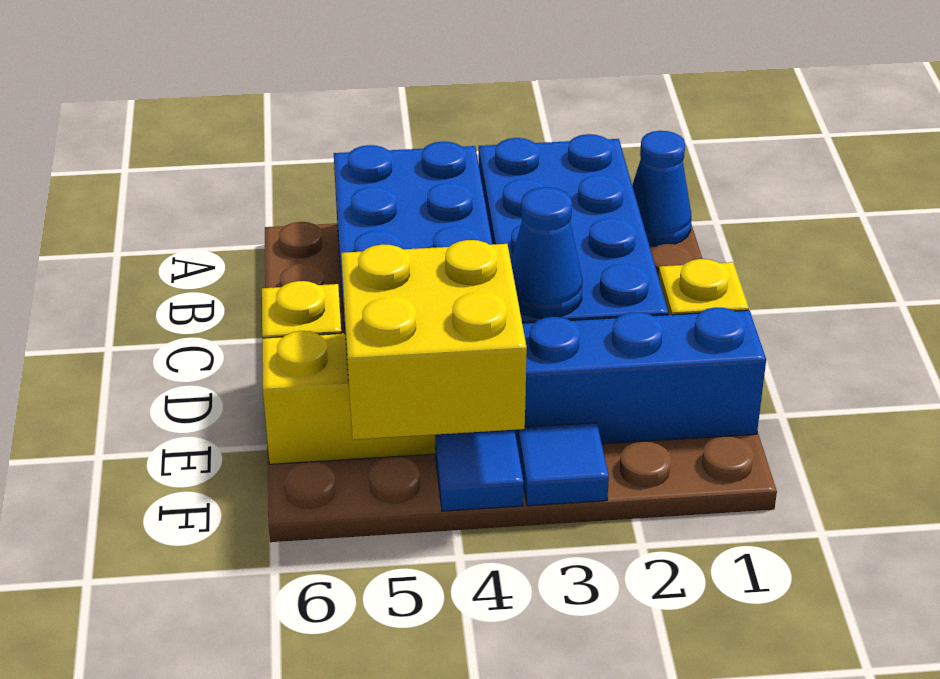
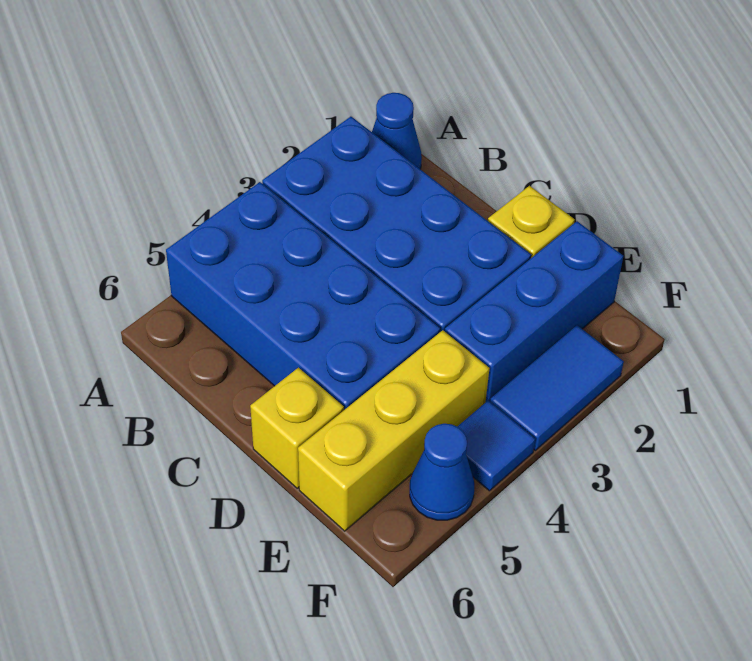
blue 1x1 cone [511,187,583,318] -> blue 1x1 cone moved to [410,424,474,520]
yellow 2x2 brick [341,240,527,440] -> none
blue 1x1 tile [518,423,609,506] -> blue 1x2 tile [490,325,624,450]

